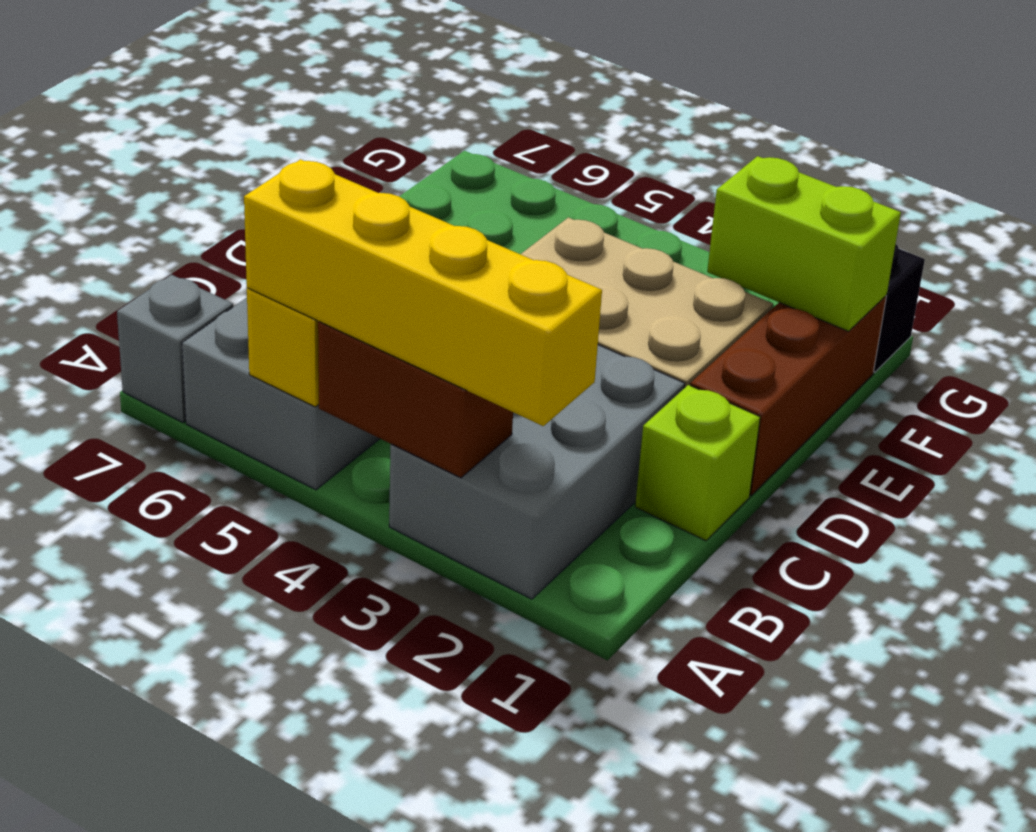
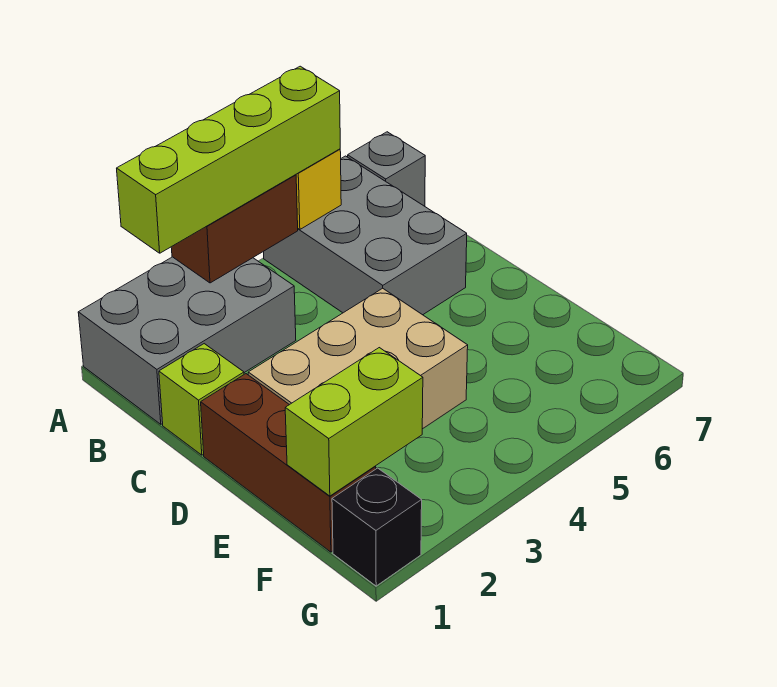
grey 2x3 brick [389,345,685,599] -> grey 2x3 brick turned to [78,257,296,424]
yellow 1x4 brick [244,159,602,426] -> lime 1x4 brick [117,66,340,253]

